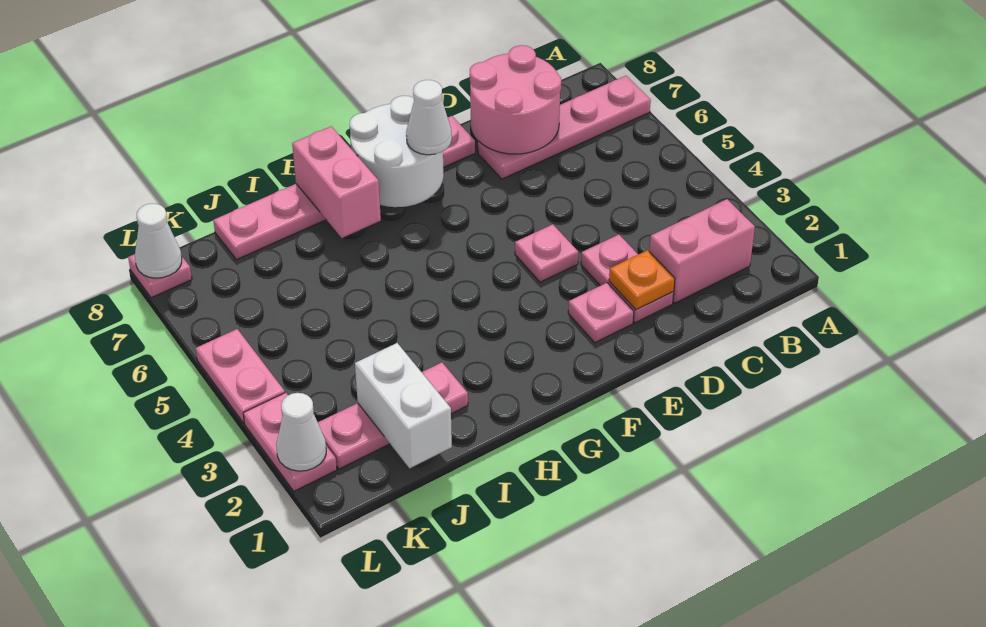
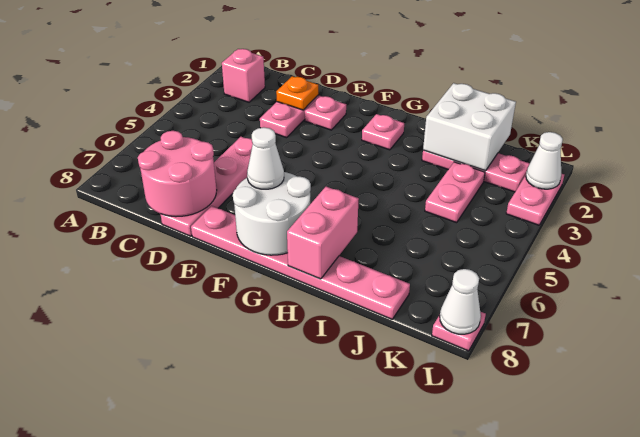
pink 1x4 plate [478,76,651,179] -> pink 1x4 plate turned to [161,137,253,236]
pink 1x2 brick [649,199,755,303] -> pink 1x1 brick [222,49,265,102]
pink 1x1 plate [515,224,578,282] -> pink 1x1 plate moved to [362,114,404,150]
white 1x2 brick [355,343,452,468] -> white 2x2 brick [423,83,516,171]
pink 1x2 plate [196,329,285,423] -> pink 1x2 plate moved to [425,162,485,223]

